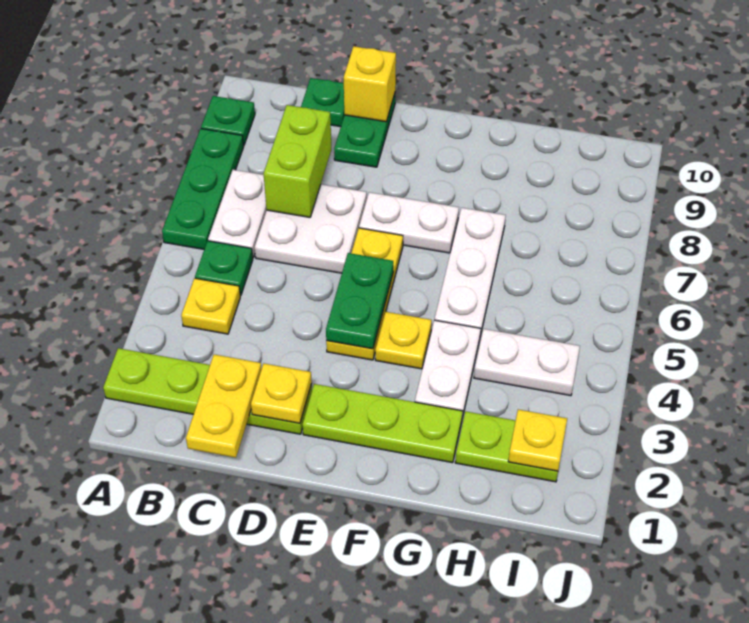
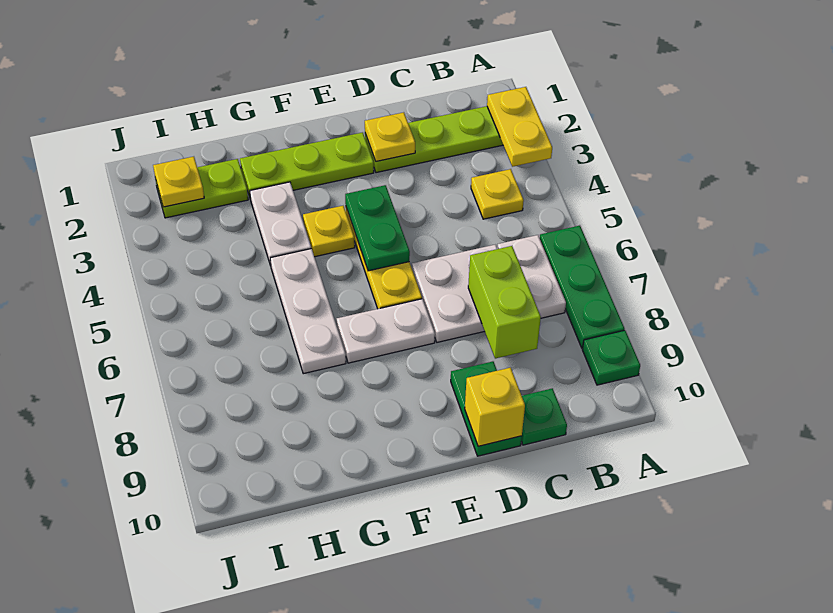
green 1x1 plate [195,241,253,295] -> none
yellow 1x2 plate [186,354,262,458] -> yellow 1x2 plate moved to [487,87,552,167]
white 1x2 plate [474,329,580,396] -> none

